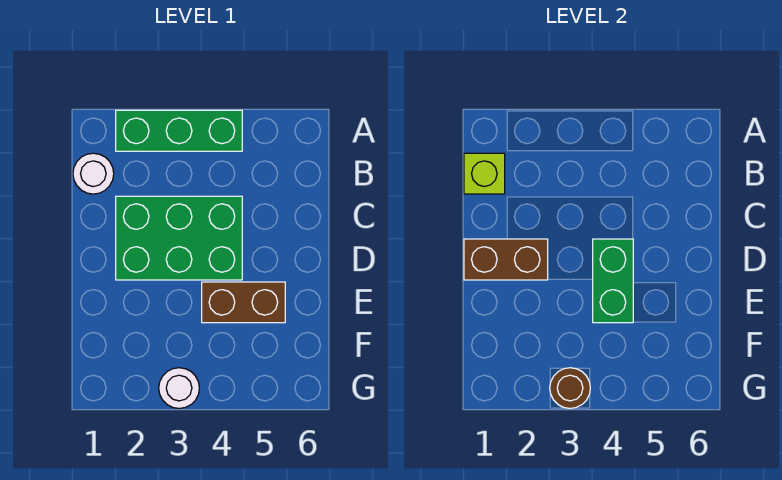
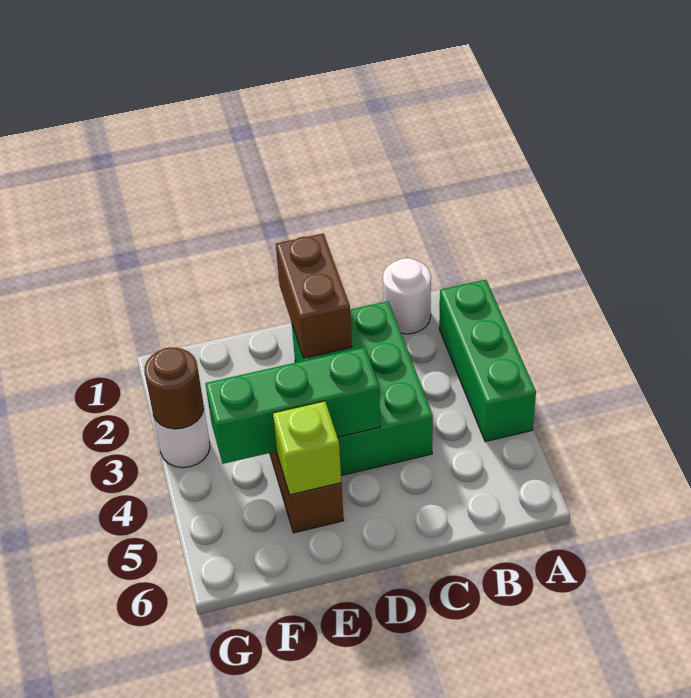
lime 1x1 brick [464,153,505,194] -> lime 1x1 brick moved to [273,401,341,495]
green 1x2 brick [593,239,633,323] -> green 1x3 brick [205,347,380,464]

